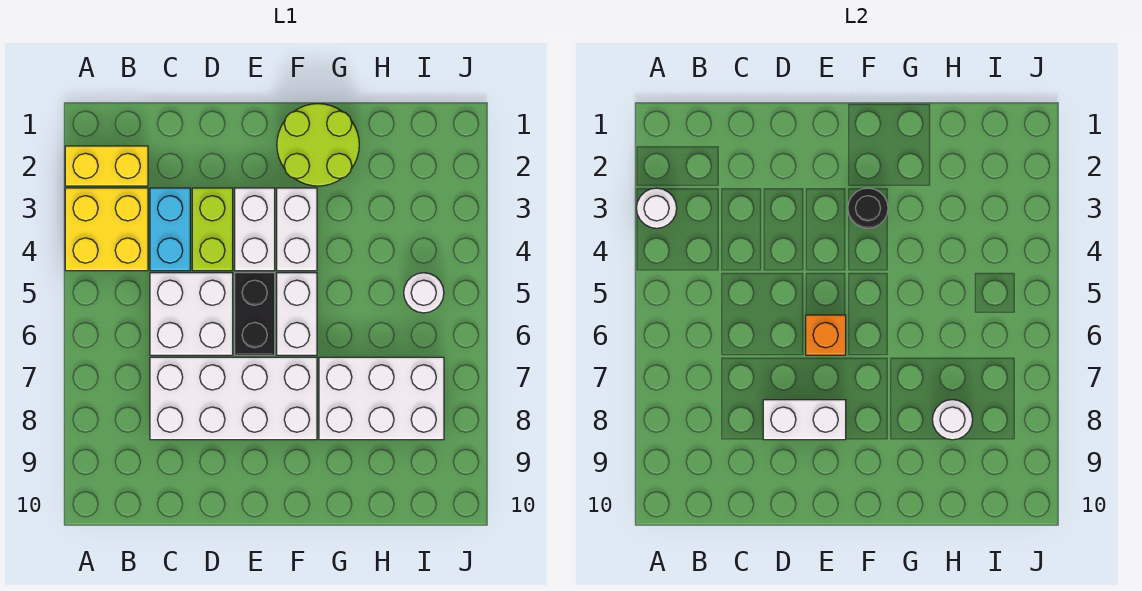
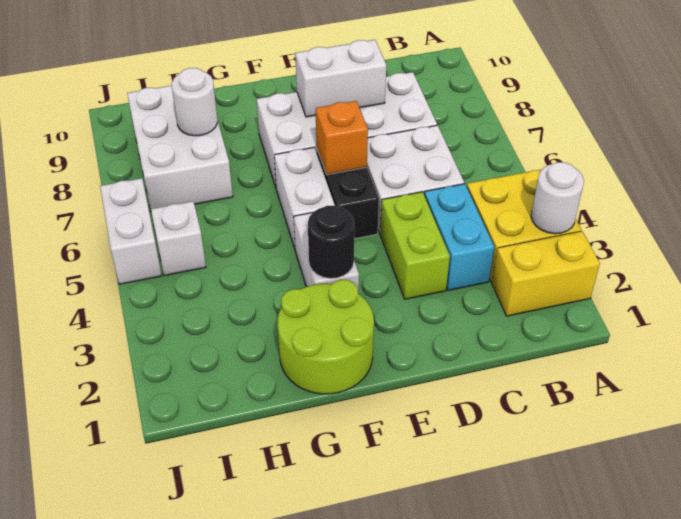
white 1x2 brick [235,188,275,271] -> white 1x2 brick moved to [100,178,162,284]
white 2x3 brick [319,357,444,440] -> white 2x3 brick turned to [127,86,233,210]
white 1x1 round brick [404,273,444,313] -> white 1x1 brick [151,201,206,276]

